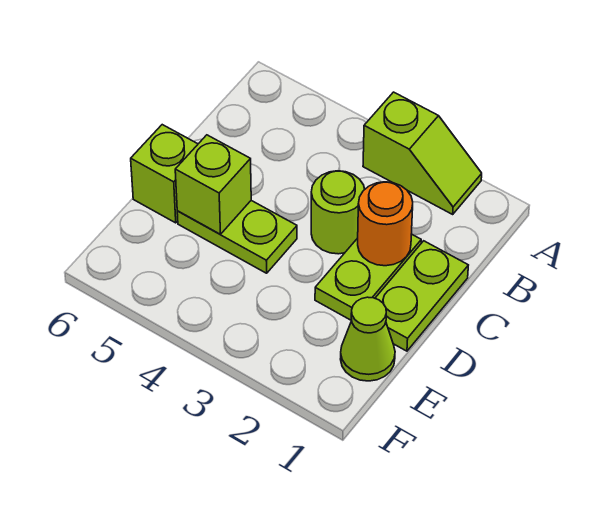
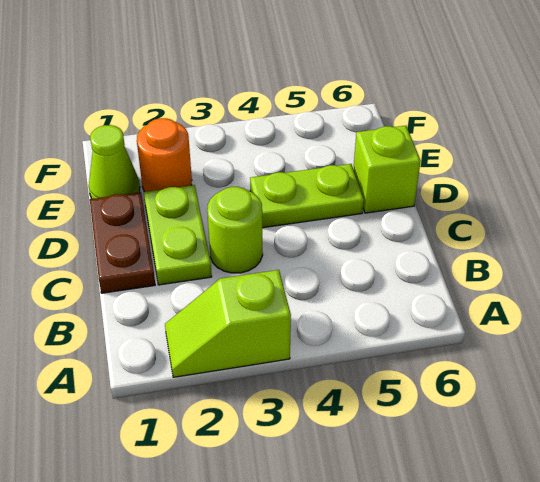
lime 1x2 plate [375,241,468,351] -> brown 1x2 plate [90,192,155,293]
orange 1x1 round brick [358,182,413,266] -> orange 1x1 round brick moved to [137,118,192,192]
lime 1x1 brick [175,135,251,234] -> none

